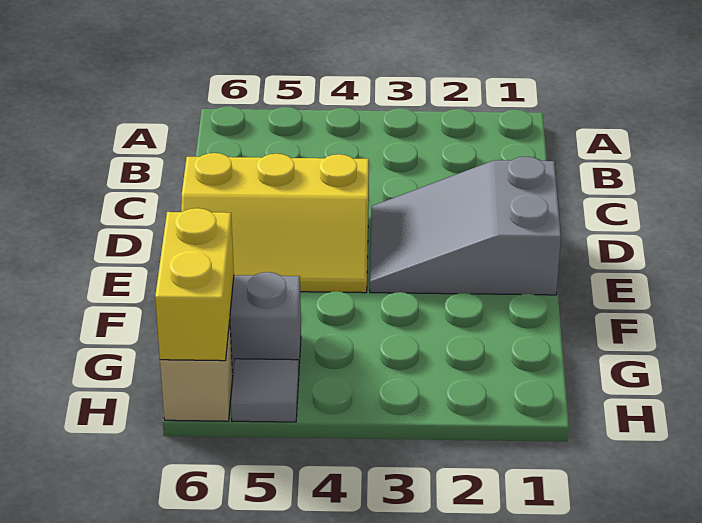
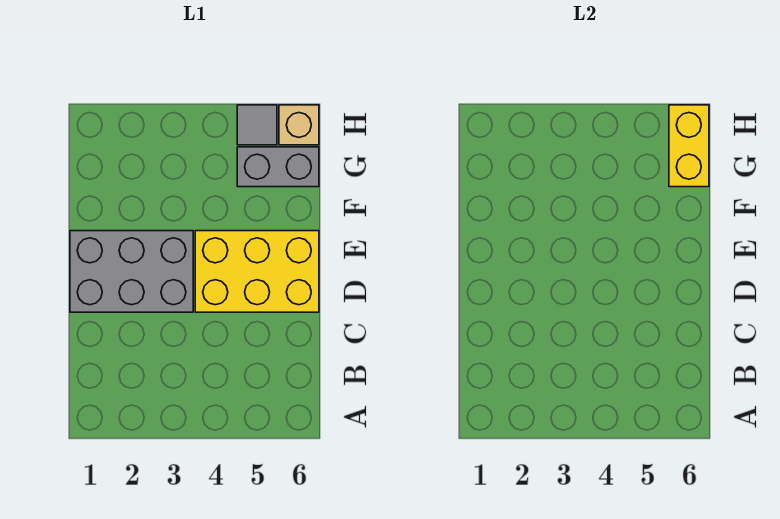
grey 2x3 slope [370,157,561,295] -> grey 2x3 brick [70,231,193,312]
yellow 2x3 slope [181,153,369,293] -> yellow 2x3 brick [195,231,319,312]

